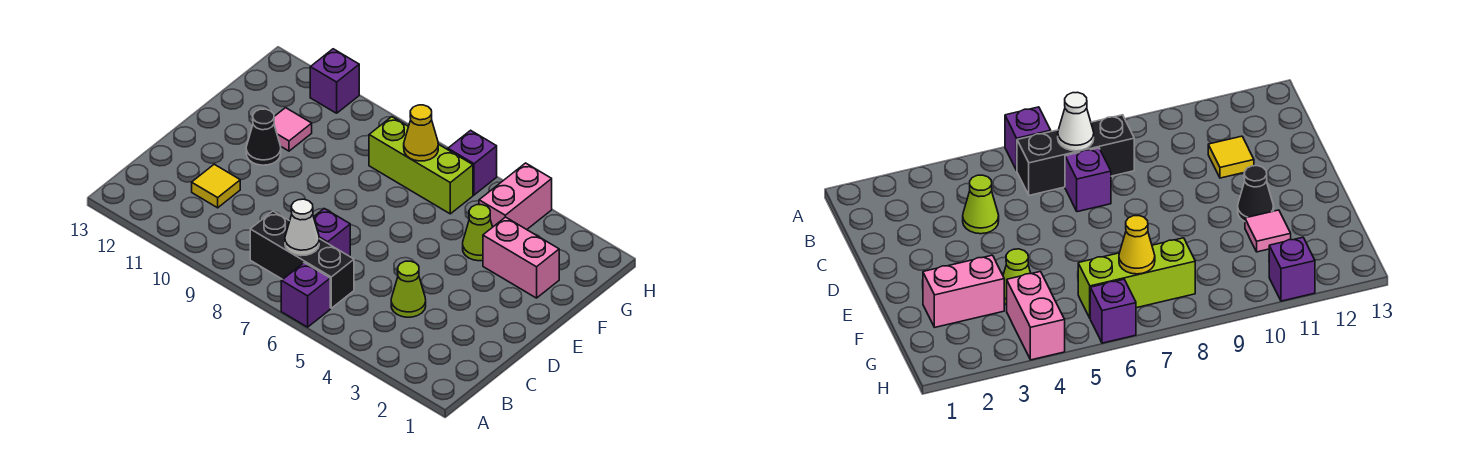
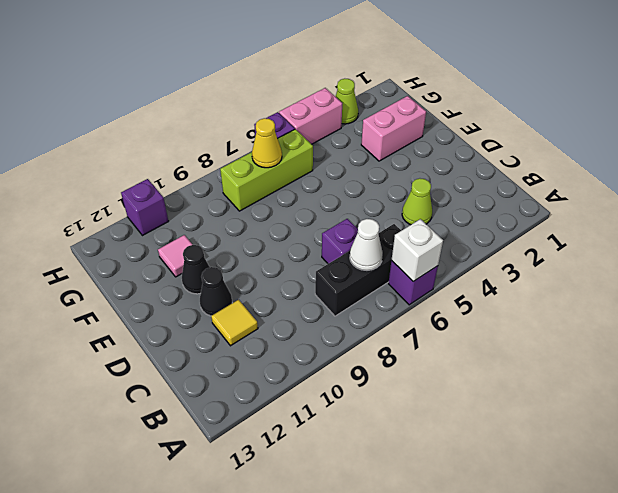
none -> white 1x1 brick [392,219,443,282]
none -> black 1x1 cone [200,267,232,316]
lime 1x1 cone [463,205,492,261] -> lime 1x1 cone moved to [335,79,358,124]
pink 1x2 brick [479,163,552,230] -> pink 1x2 brick turned to [279,88,342,144]

